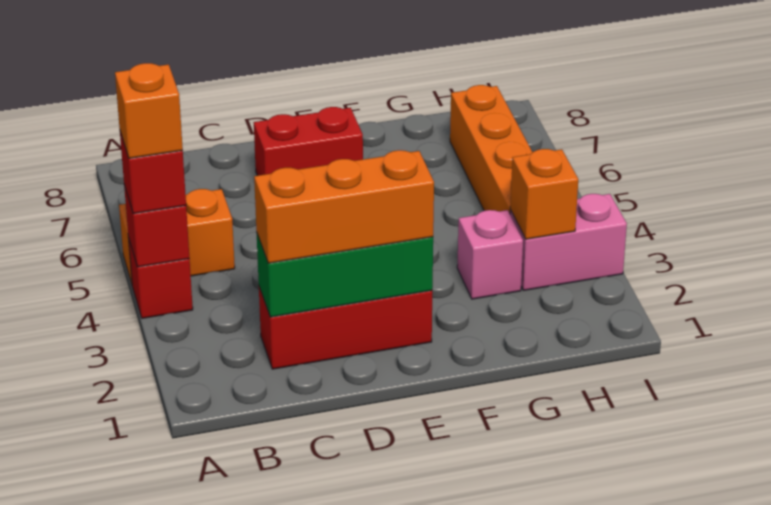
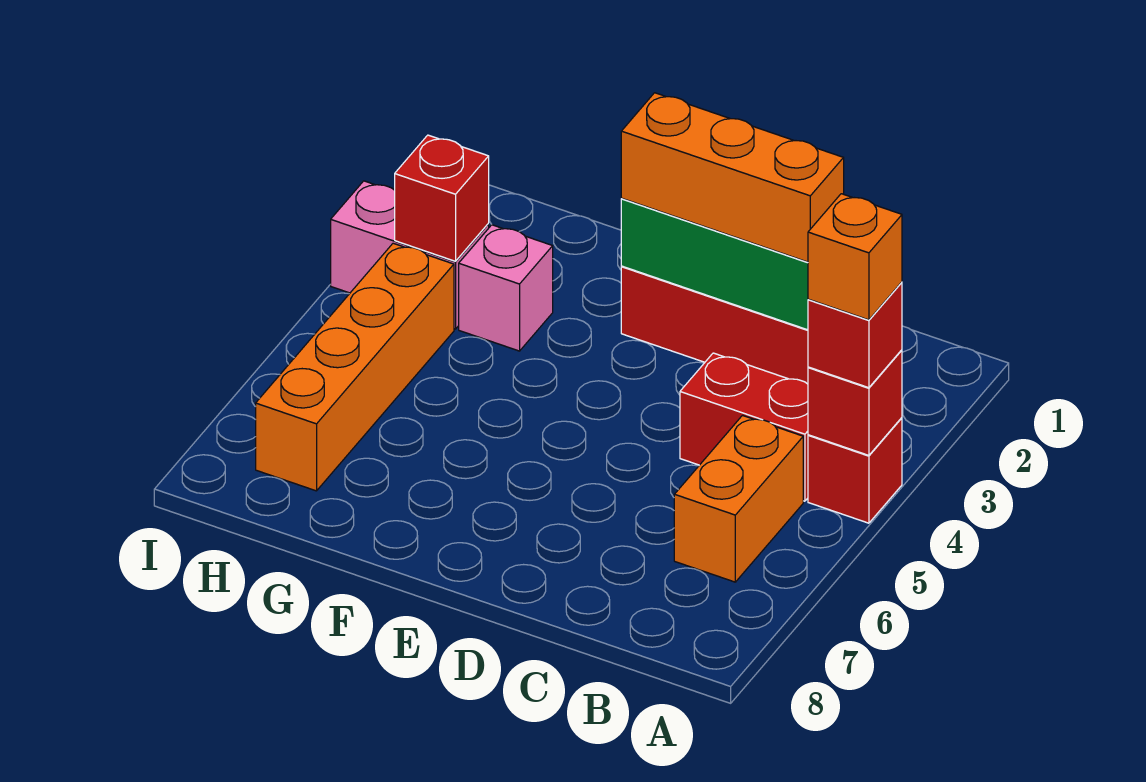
orange 1x2 brick [119,189,235,284] -> orange 1x2 brick turned to [674,416,803,582]
red 1x2 brick [254,107,363,176] -> red 1x2 brick moved to [680,353,808,501]
orange 1x1 brick [510,149,578,239] -> red 1x1 brick [395,135,489,261]

